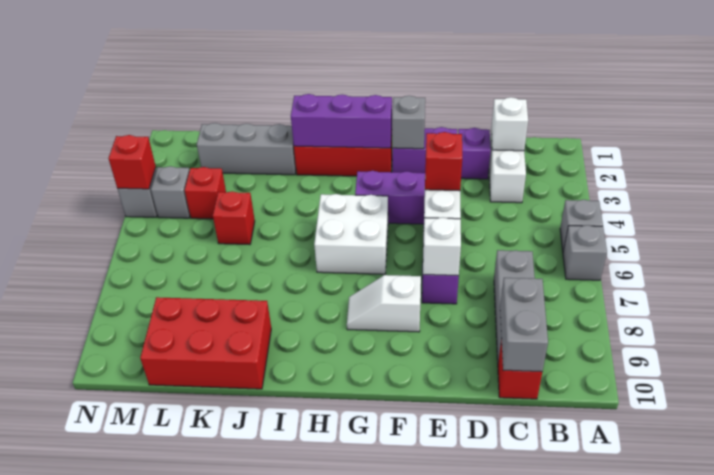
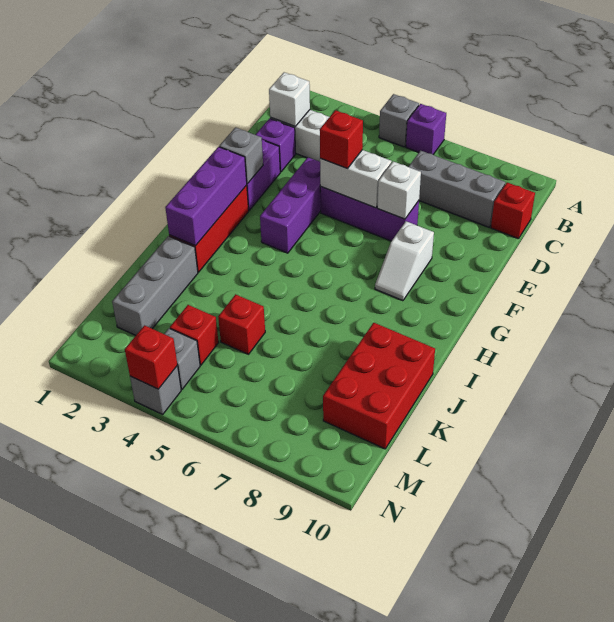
grey 1x1 brick [563,225,607,280] -> purple 1x1 brick [406,104,446,154]
grey 1x2 brick [500,278,548,372] -> none
white 2x2 brick [314,194,388,274] -> none

